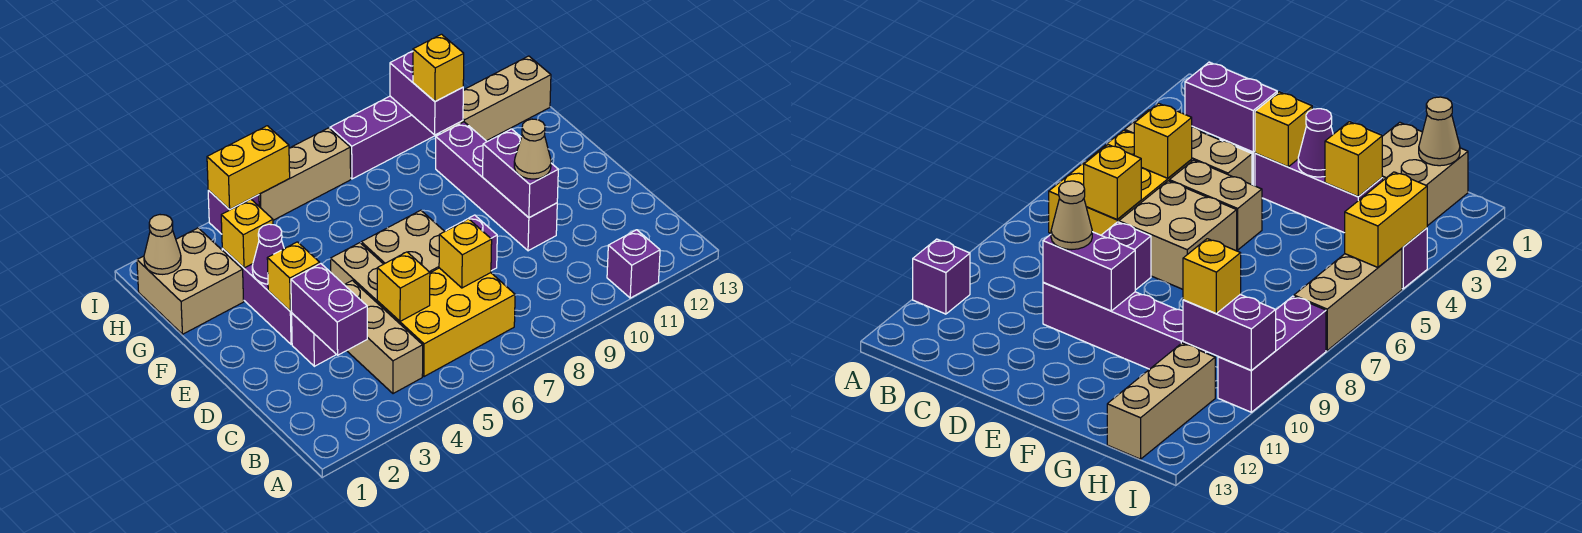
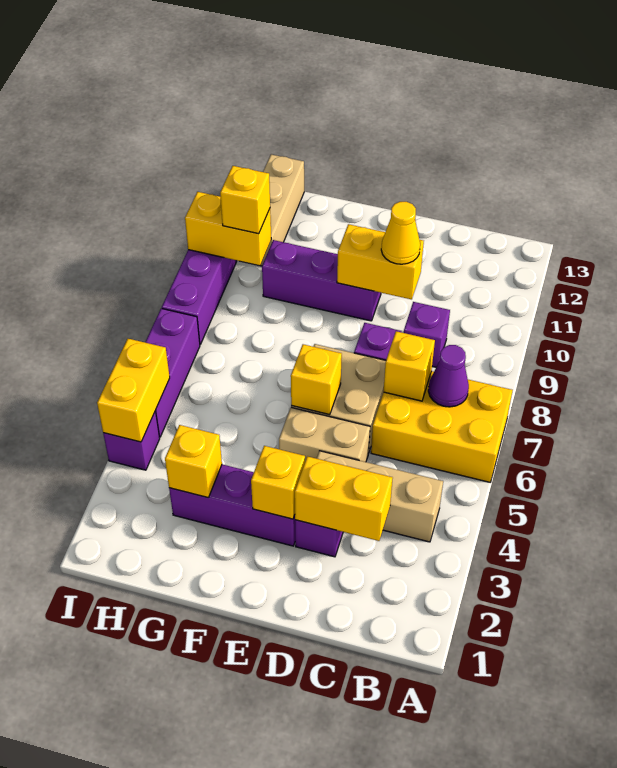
purple 1x1 brick [607,230,660,298] -> purple 1x1 brick moved to [404,302,450,367]
yellow 2x3 brick [377,268,515,377] -> yellow 2x3 brick turned to [371,371,513,482]
purple 1x2 brick [291,264,367,355] -> yellow 1x2 brick [295,456,392,541]
yellow 1x1 brick [377,252,430,321] -> yellow 1x1 brick moved to [291,344,342,415]
purple 1x4 brick [436,122,557,251] -> purple 1x3 brick [262,240,381,321]
purple 1x2 brick [483,129,558,218] -> yellow 1x2 brick [337,224,424,299]
tan 1x1 cone [514,119,551,179] -> yellow 1x1 cone [381,202,420,264]
purple 1x1 cone [252,224,284,284] -> purple 1x1 cone moved to [428,345,469,407]
tan 2x2 brick [137,228,244,334] -> none
tan 1x1 cone [144,215,181,274] -> none
purple 1x2 brick [390,51,463,135] -> yellow 1x2 brick [185,192,272,266]
tan 1x3 brick [259,128,351,220] -> purple 1x3 brick [145,308,200,437]

